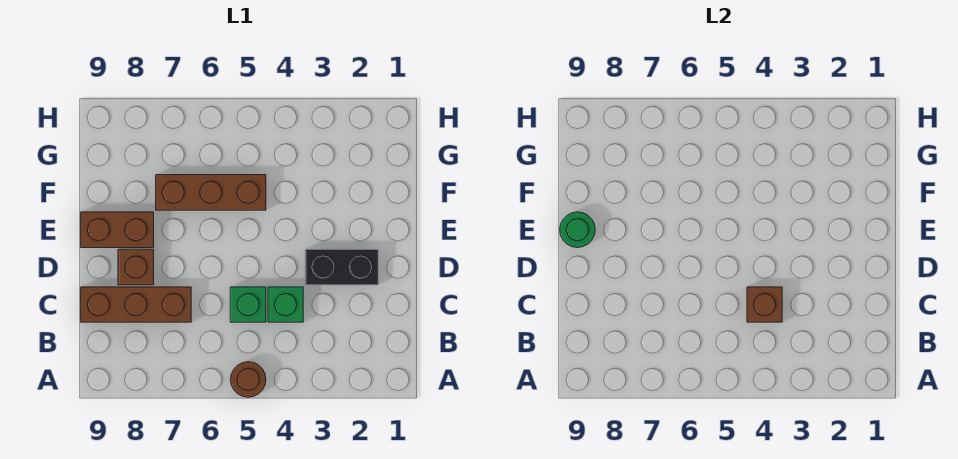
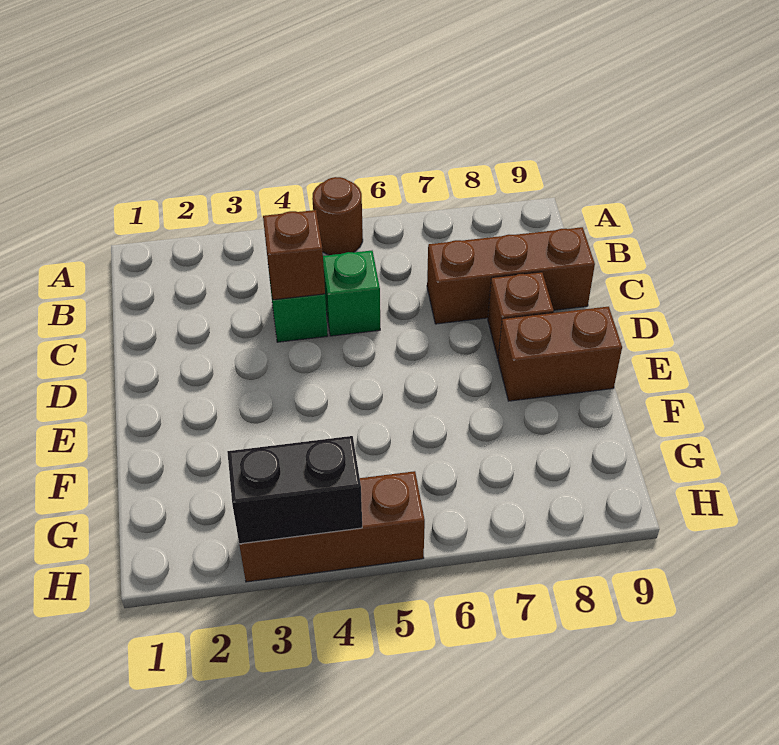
black 1x2 brick [305,249,378,285] -> black 1x2 brick moved to [227,436,362,544]
green 1x1 round brick [560,212,595,248] -> none
brown 1x3 brick [156,175,266,210] -> brown 1x3 brick moved to [239,471,425,582]

